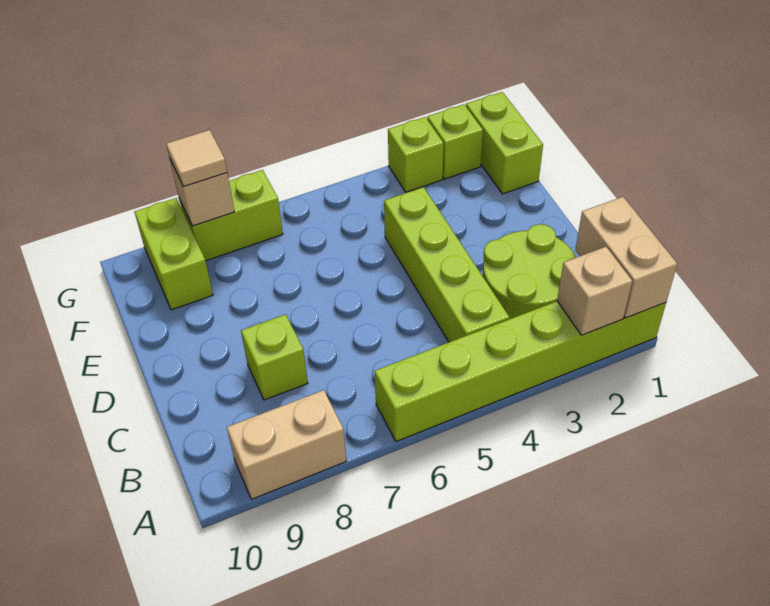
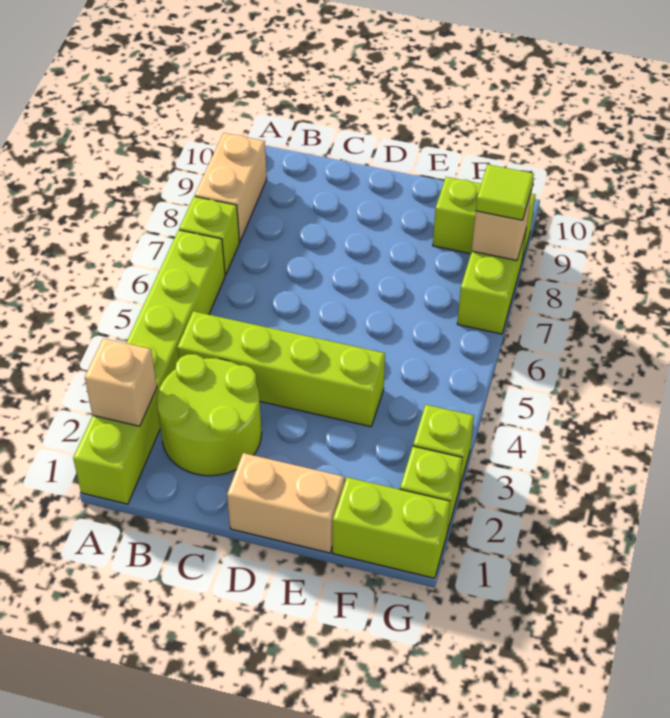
tan 1x2 brick [575,197,677,318] -> tan 1x2 brick moved to [227,453,344,553]
lime 1x1 brick [241,314,308,400] -> lime 1x1 brick moved to [179,196,239,275]
tan 1x1 tile [166,130,227,187] -> lime 1x1 tile [476,165,534,220]

